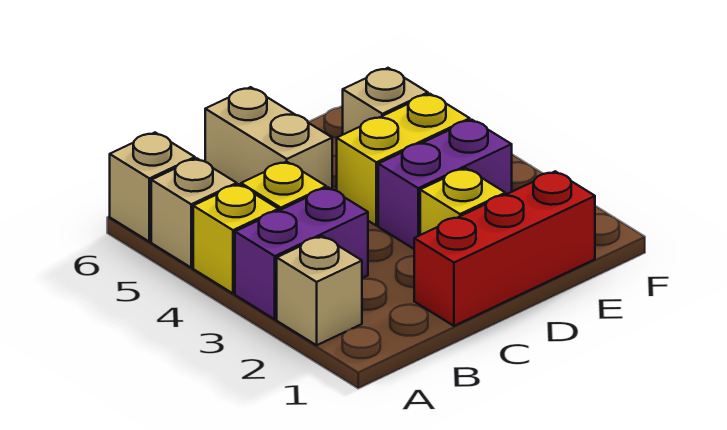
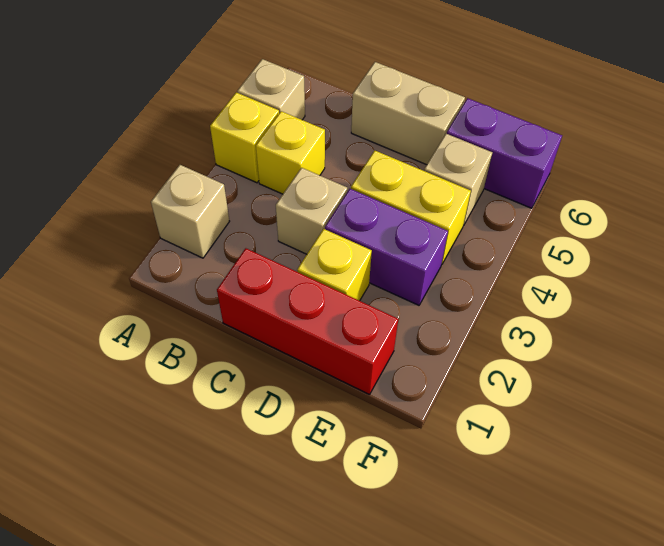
purple 1x2 brick [235,187,368,319] -> purple 1x2 brick moved to [447,98,562,208]
tan 1x1 brick [110,133,195,242] -> tan 1x1 brick moved to [276,168,347,254]
tan 1x2 brick [205,87,332,189] -> tan 1x2 brick turned to [351,62,465,165]

